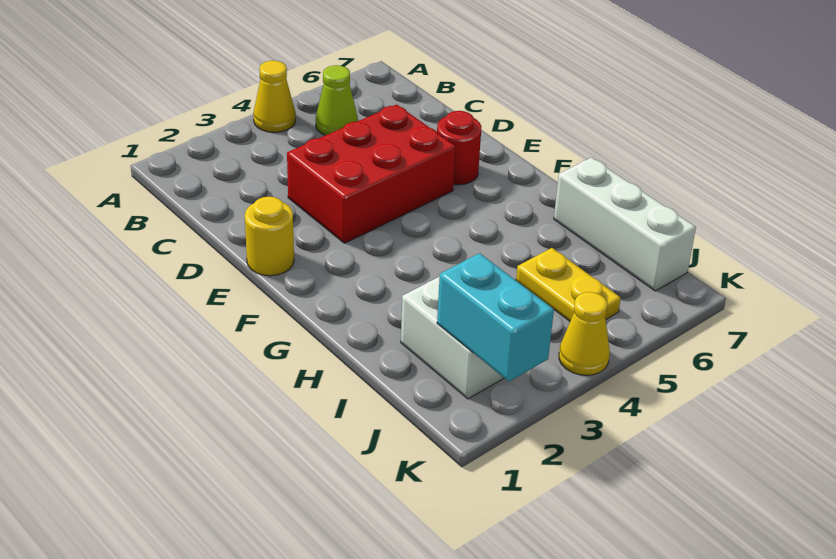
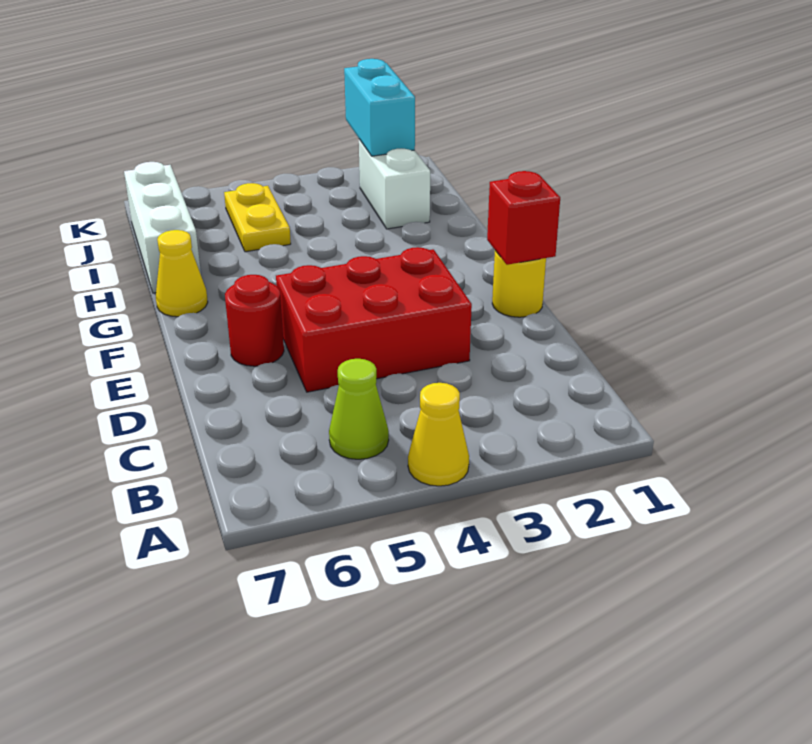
none -> red 1x1 brick [487,171,560,265]
yellow 1x1 cone [559,292,610,375] -> yellow 1x1 cone moved to [156,230,208,317]

